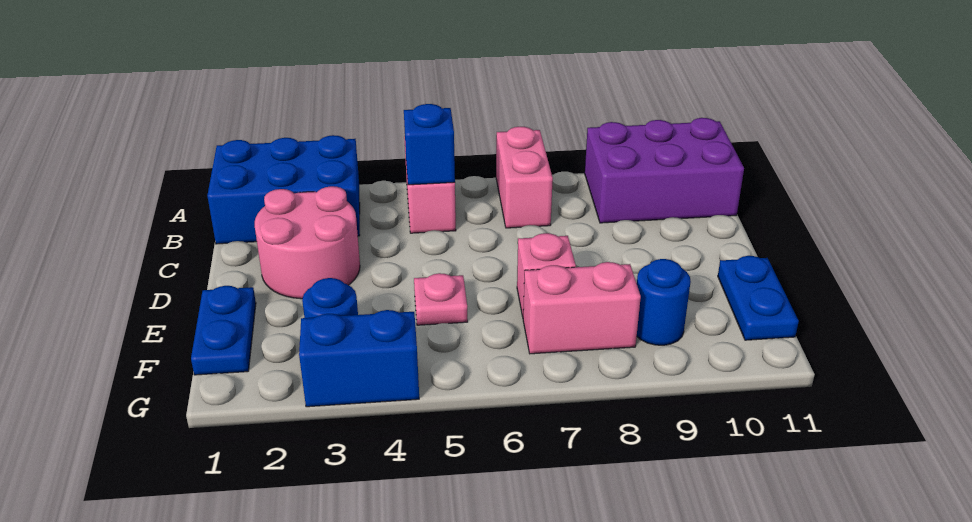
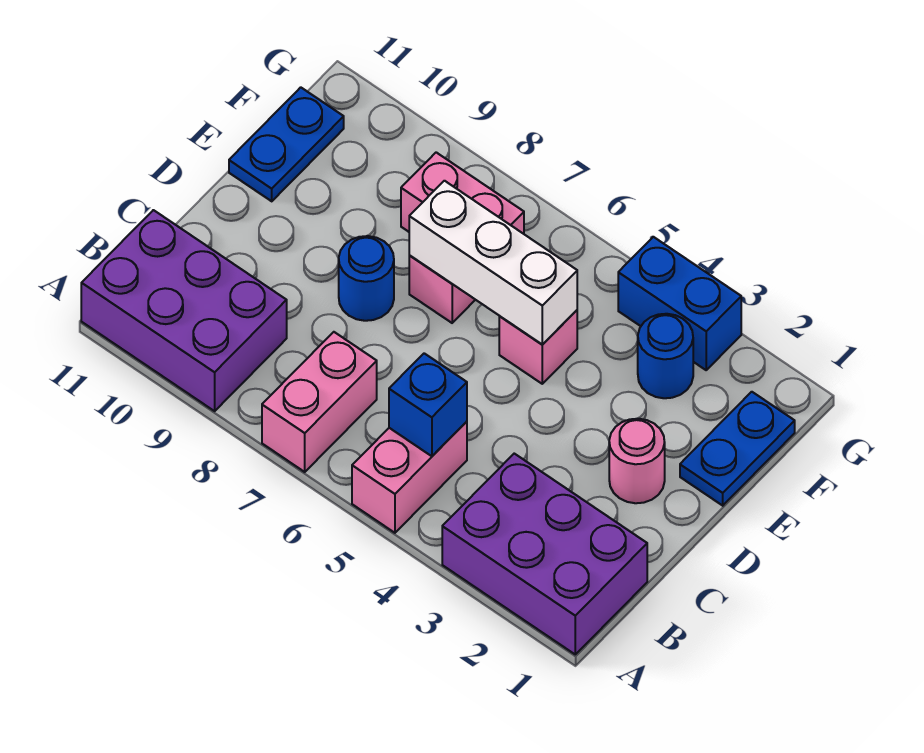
blue 2x3 brick [207,135,360,244] -> purple 2x3 brick [442,454,647,654]
pink 2x2 round brick [255,186,360,299] -> pink 1x1 round brick [609,419,665,503]
pink 1x1 plate [414,273,468,325] -> pink 1x1 brick [499,310,577,384]
none -> white 1x3 brick [409,181,577,345]
blue 1x1 round brick [637,259,691,345] -> blue 1x1 round brick moved to [339,236,394,321]

